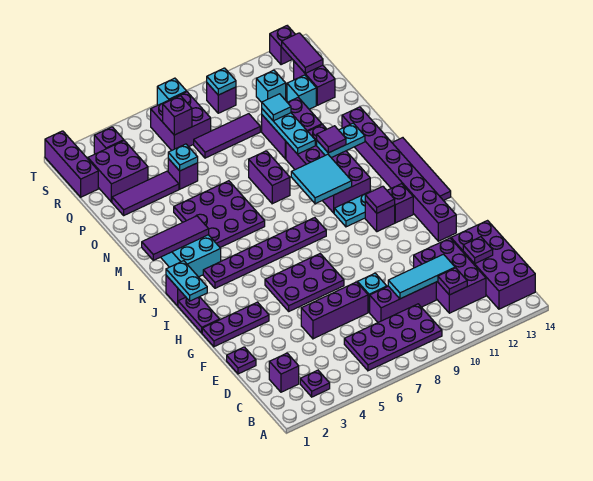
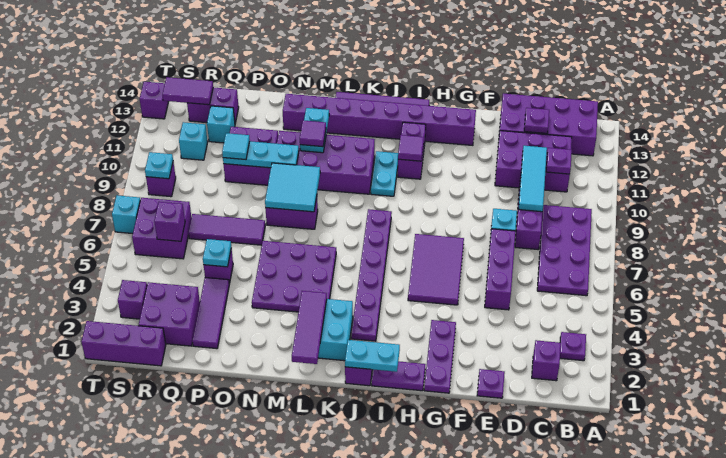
purple 2x3 plate [265,254,344,311] -> purple 2x3 tile [408,234,464,305]
cyan 2x2 tile [291,154,352,204] -> cyan 2x2 tile moved to [265,163,320,212]
purple 1x3 tile [194,114,260,158] -> purple 1x3 tile turned to [188,214,265,245]

